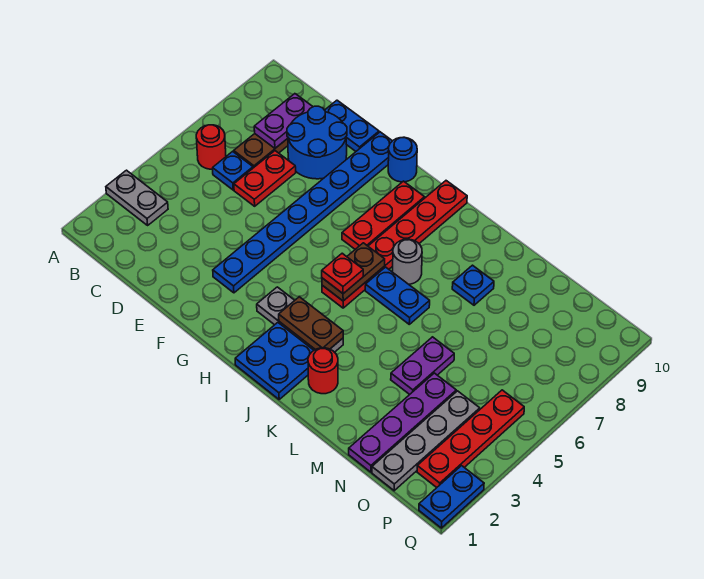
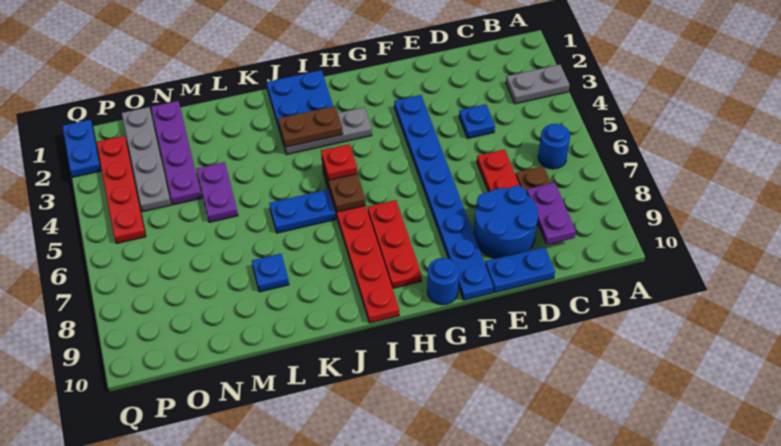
red 1x1 round brick [196,125,226,169] -> blue 1x1 round brick [538,124,570,169]
blue 1x1 plate [213,151,253,190] -> blue 1x1 plate moved to [459,104,495,139]
grey 1x1 round brick [393,239,422,284] -> none
red 1x1 round brick [308,348,338,394] -> none

